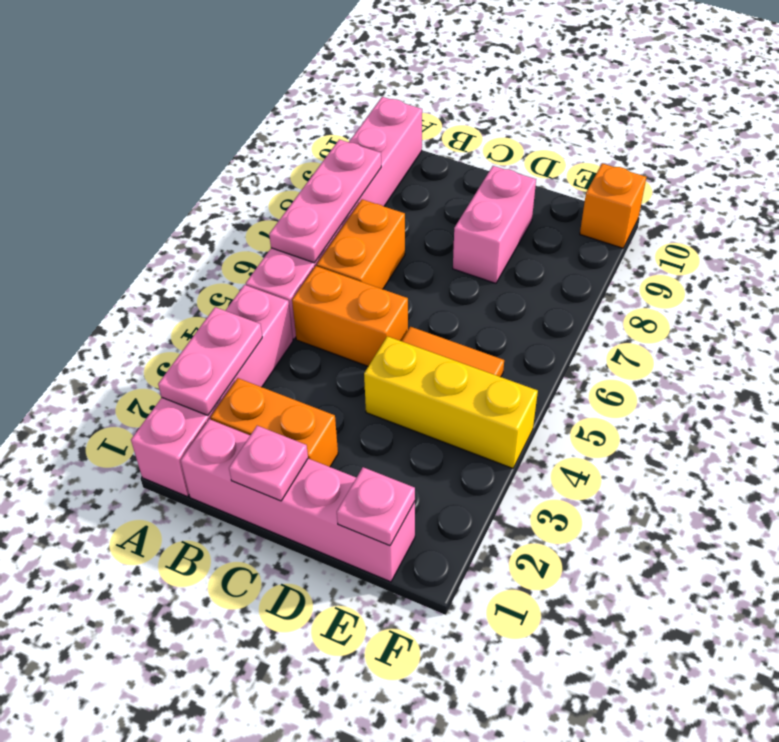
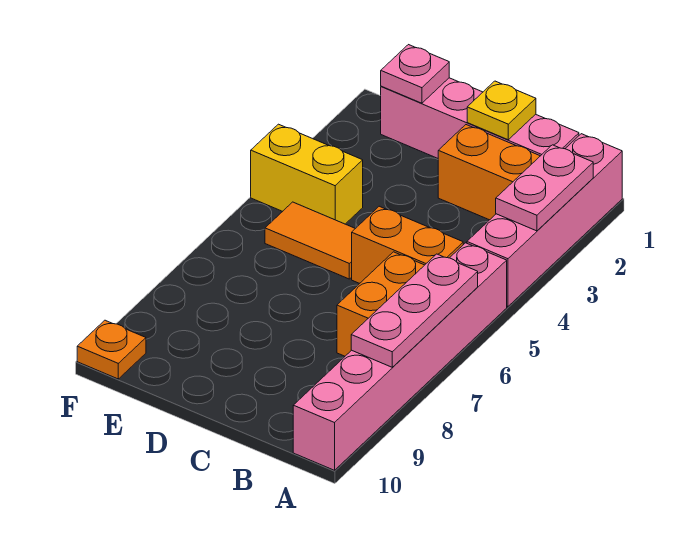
pink 1x1 plate [229,426,308,501] -> yellow 1x1 plate [467,81,536,140]
yellow 1x3 brick [364,336,538,468] -> yellow 1x2 brick [251,124,363,224]
pink 1x2 brick [453,166,536,283] -> none
orange 1x1 brick [580,163,646,248] -> orange 1x1 plate [77,320,146,379]

